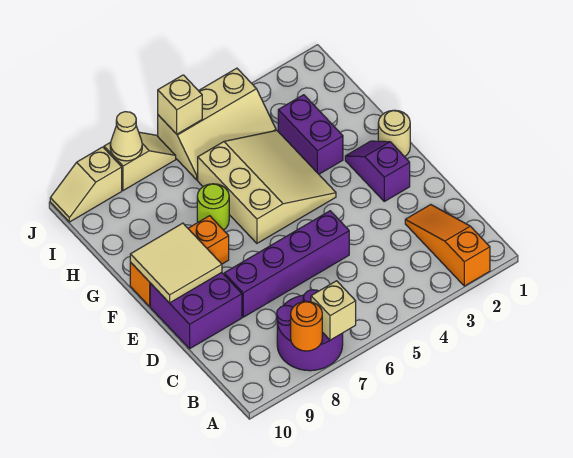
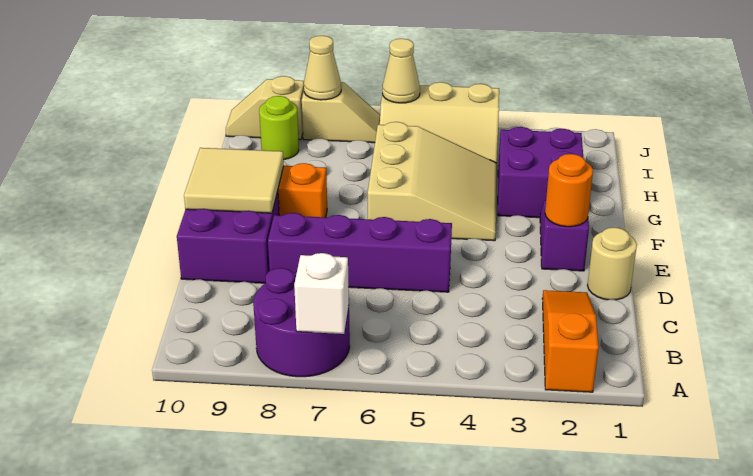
tan 1x1 brick [311,281,356,340] -> white 1x1 brick [294,253,349,334]
orange 1x1 round brick [291,301,322,351] -> orange 1x1 round brick moved to [545,154,593,227]
tan 1x1 round brick [378,110,410,157] -> tan 1x1 round brick moved to [587,227,637,300]
purple 1x2 brick [278,95,343,174] -> purple 2x2 brick [498,127,583,218]
lime 1x1 round brick [197,184,229,230] -> lime 1x1 round brick moved to [259,96,299,160]
tan 1x1 brick [158,75,202,134] -> tan 1x1 cone [382,39,420,103]

